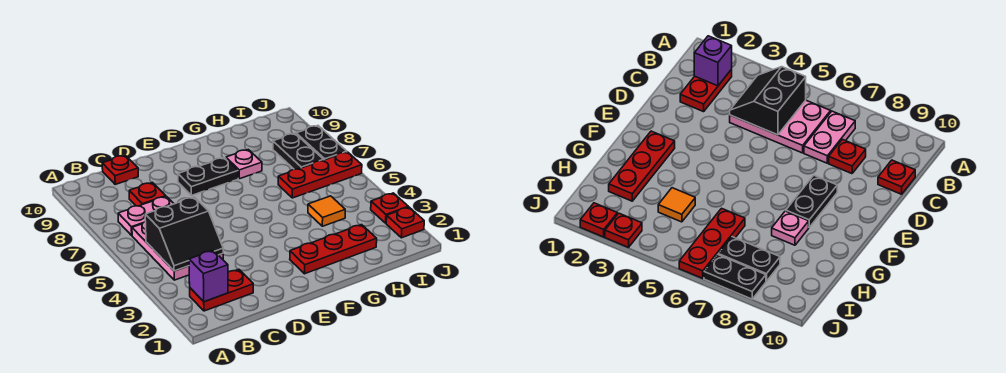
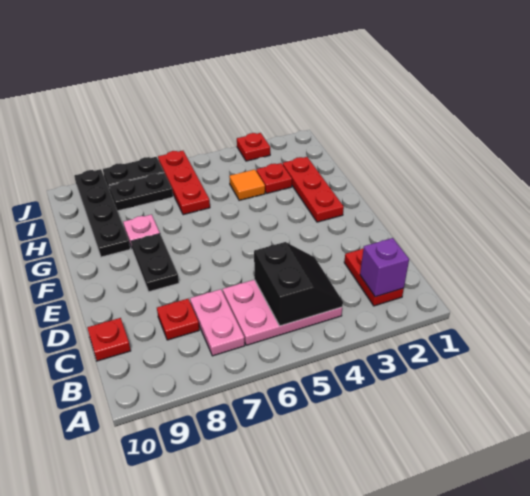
none -> black 1x4 plate [74,169,130,257]
red 1x1 plate [386,207,424,238] -> red 1x1 plate moved to [256,163,292,194]

